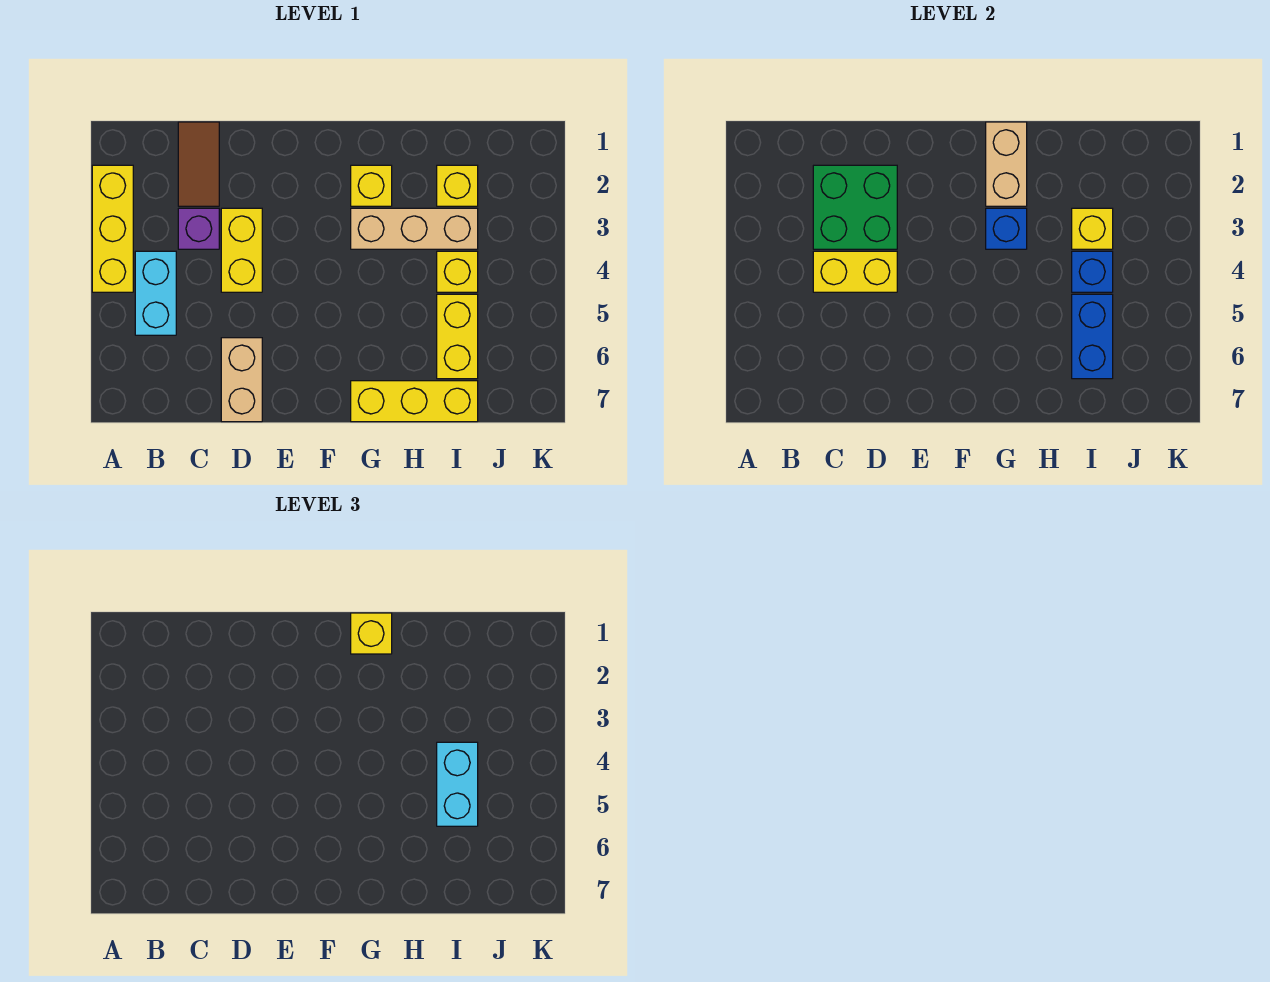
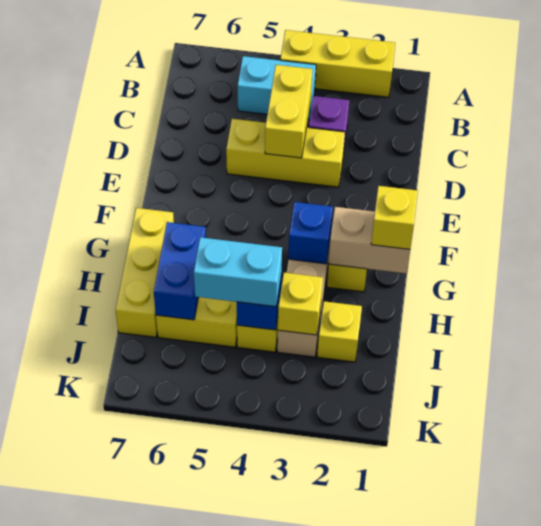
brown 1x2 tile [178,122,219,206] -> none
green 2x2 brick [813,165,897,249] -> none
yellow 1x2 brick [221,208,262,292] -> yellow 1x3 brick [226,119,345,187]
tan 1x2 brick [221,338,262,422] -> none
blue 1x2 brick [1072,294,1113,379] -> blue 1x2 brick turned to [154,222,206,320]

